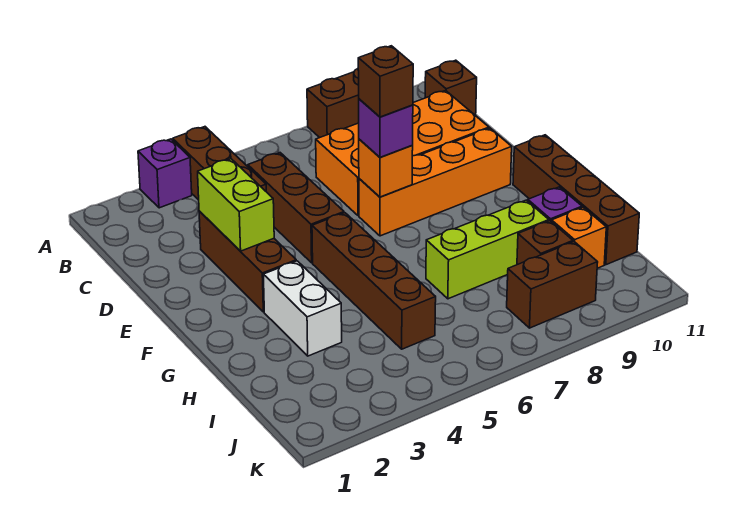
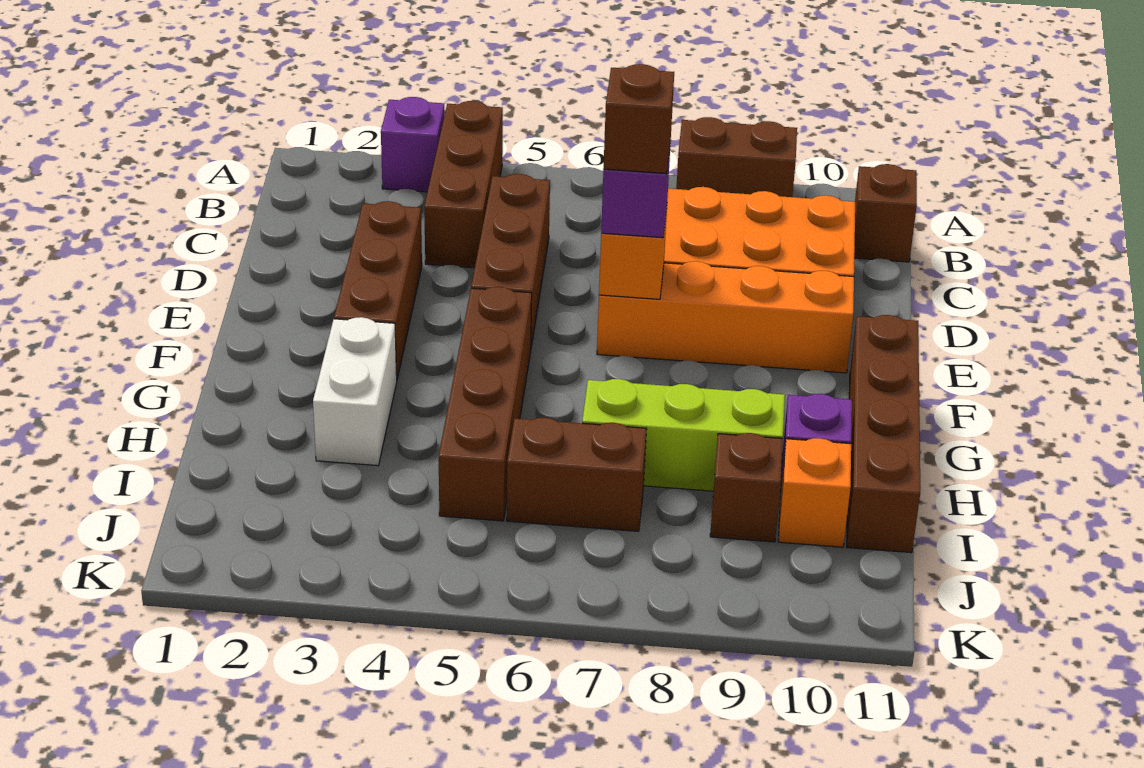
lime 1x2 brick [198,159,274,251] -> none
brown 1x2 brick [507,242,598,328] -> brown 1x2 brick moved to [507,418,646,531]

